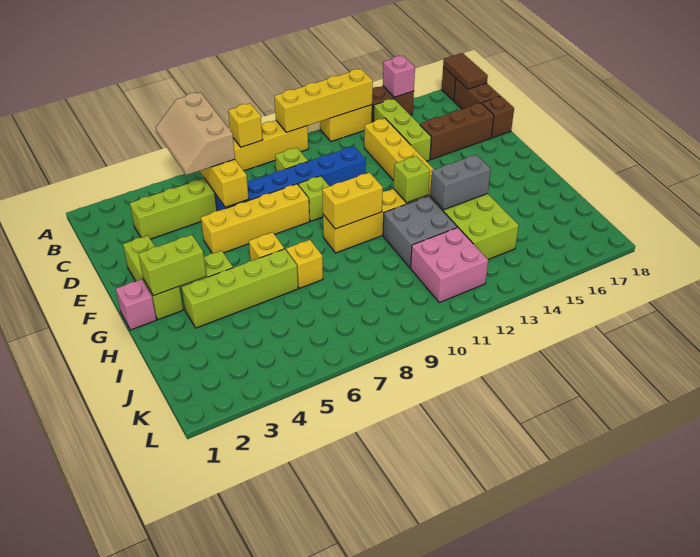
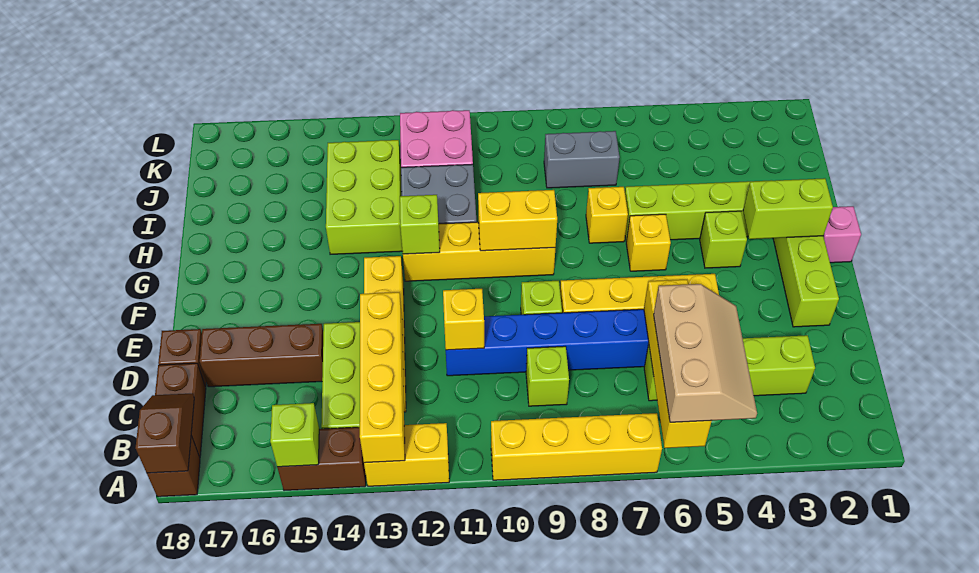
yellow 1x1 brick [228,103,263,147] -> yellow 1x1 brick moved to [443,289,484,350]
yellow 1x4 brick [274,69,373,132] -> yellow 1x4 brick turned to [360,292,405,463]
pink 1x1 brick [383,56,415,97] -> lime 1x1 brick [270,403,319,467]
brown 1x2 tile [443,53,488,89] -> brown 1x2 slope [136,394,194,473]
grey 1x2 brick [430,155,491,210] -> grey 1x2 brick moved to [544,131,620,188]

